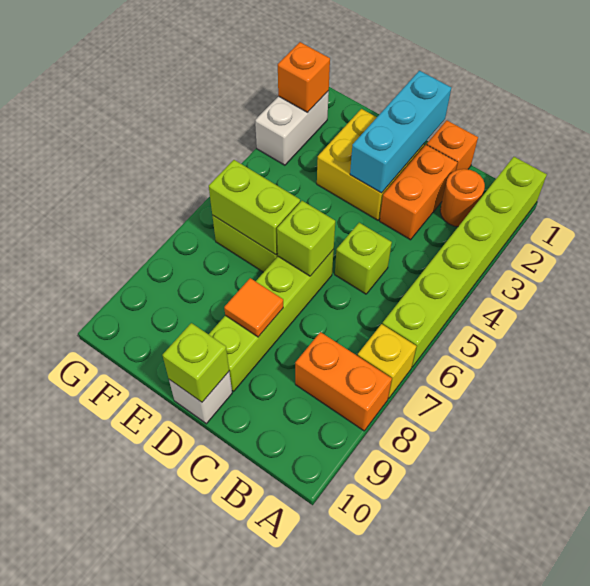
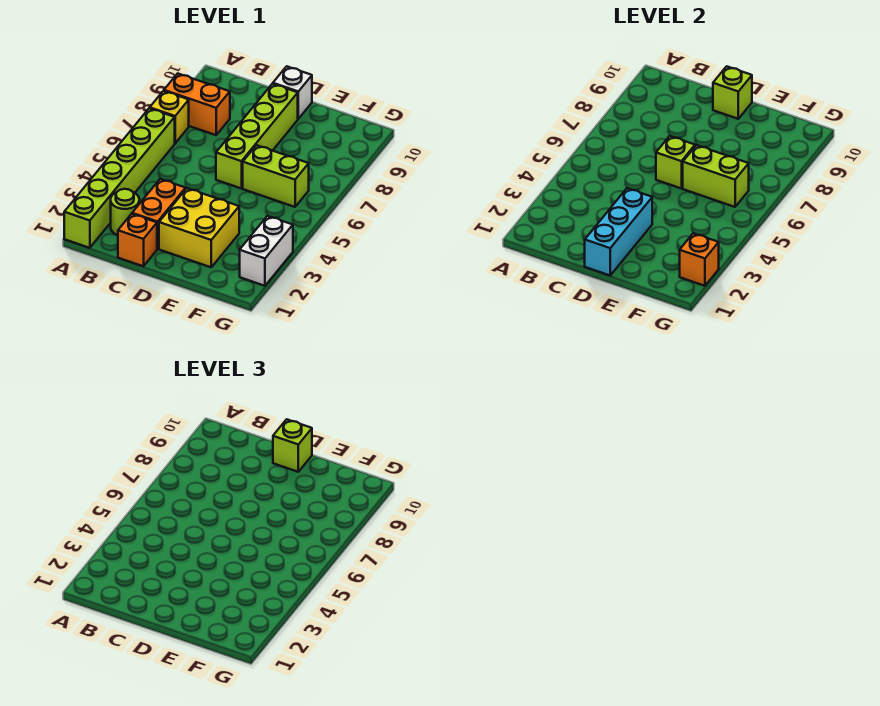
orange 1x1 round brick [440,169,485,227] -> lime 1x1 round brick [111,189,139,235]
lime 1x1 brick [335,223,392,294] -> lime 1x1 brick moved to [273,419,312,472]
orange 1x1 tile [224,278,283,337] -> none

